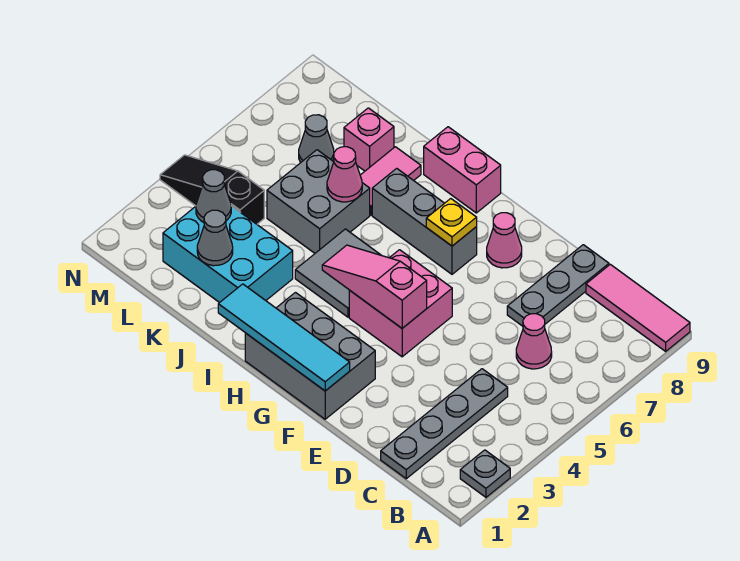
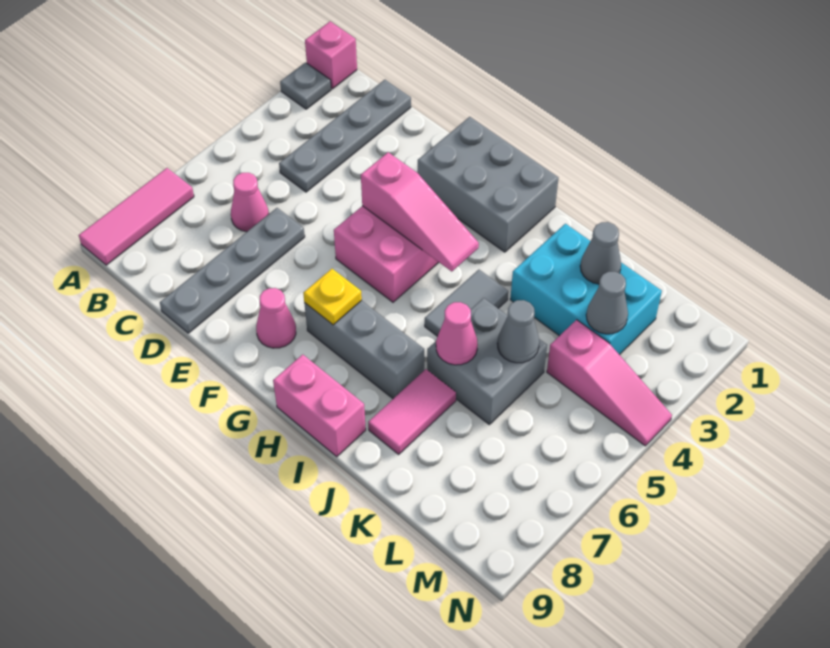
pink 1x3 tile [586,264,690,351] -> pink 1x3 tile turned to [79,168,194,265]
grey 1x3 plate [507,245,609,326] -> grey 1x4 plate [160,208,305,333]
cyan 1x4 tile [218,284,350,391] -> none
grey 2x2 tile [295,229,380,317] -> grey 1x2 tile [425,270,508,336]
pink 1x1 brick [344,108,394,171] -> pink 1x1 brick moved to [305,21,357,89]
black 1x3 slope [160,155,264,224] -> pink 1x3 slope [547,320,672,446]
grey 1x1 cone [299,115,334,163] -> grey 1x1 cone moved to [497,300,539,363]

